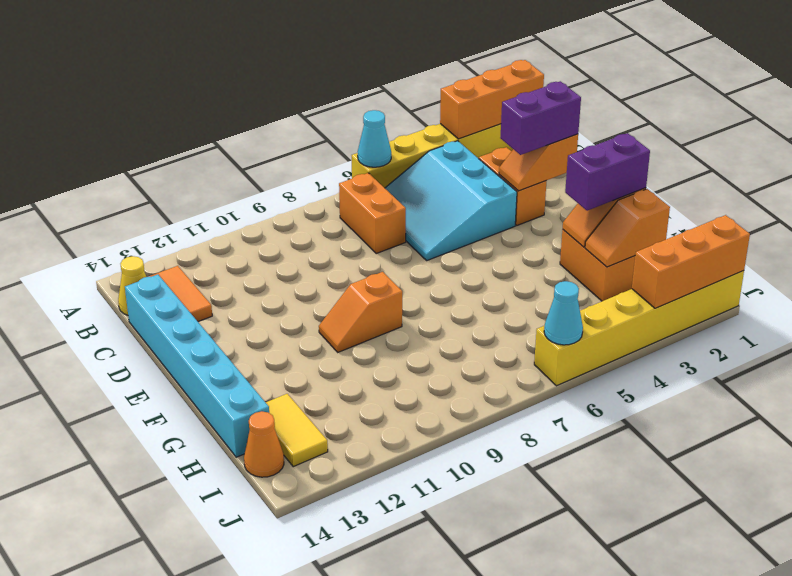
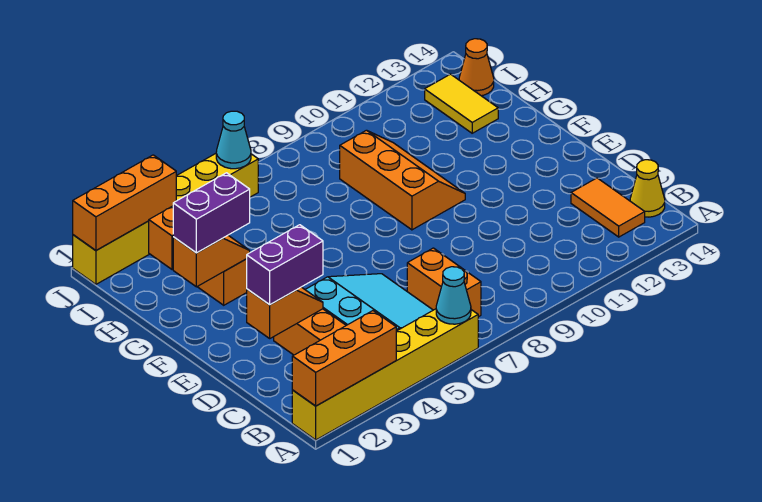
cyan 1x6 brick [125,275,269,457] -> none
orange 1x2 slope [319,272,402,352] -> orange 2x3 slope [340,130,465,230]

